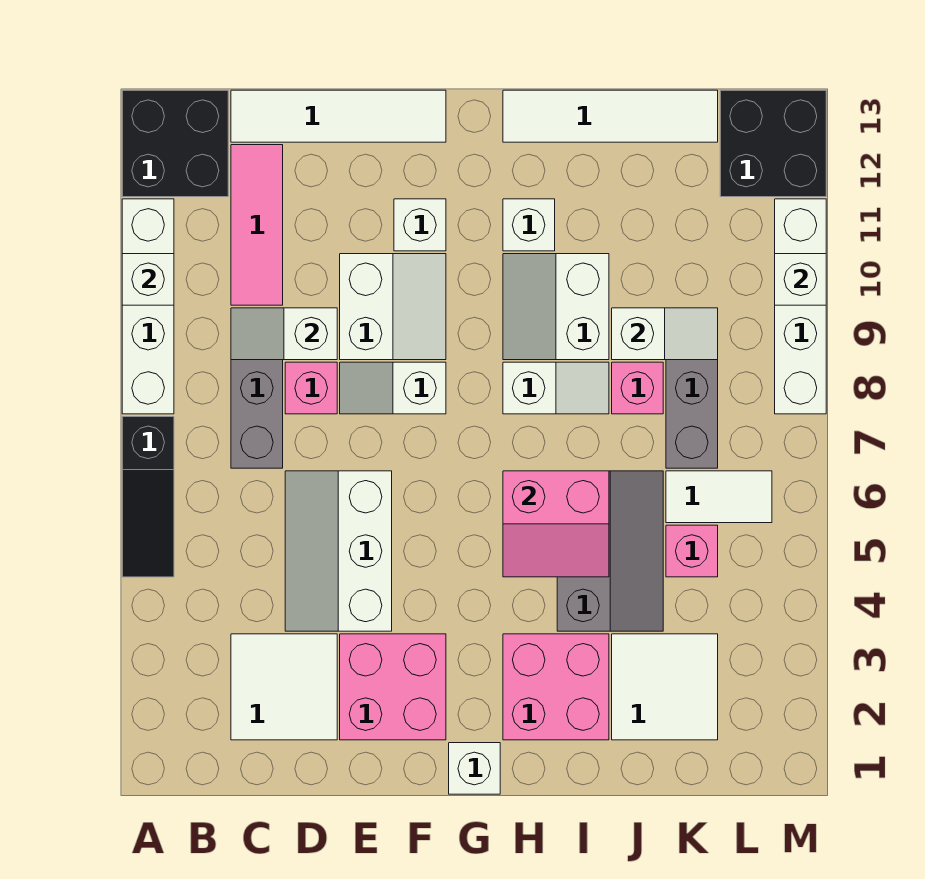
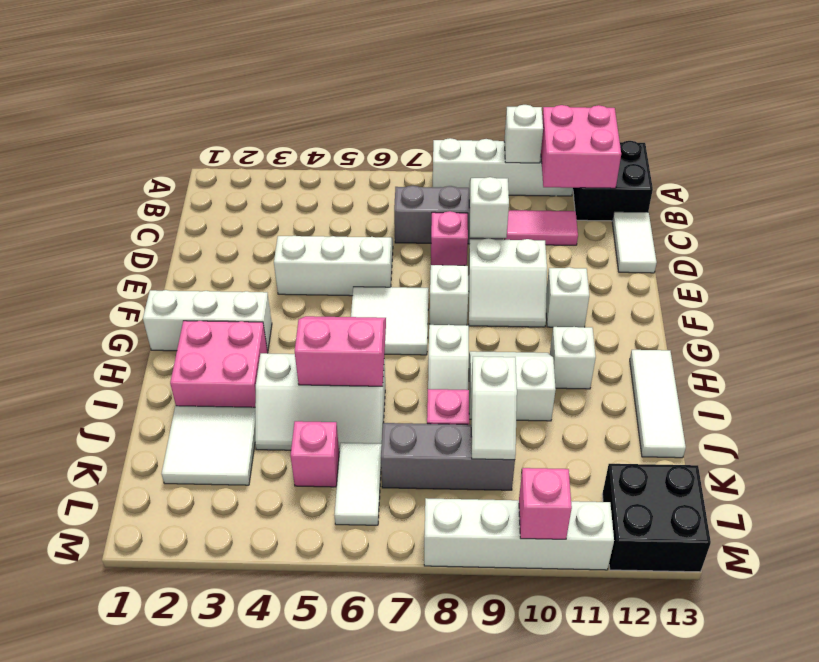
black 1x3 slope [122,417,174,577] -> none
white 2x2 tile [231,634,337,740] -> white 2x2 tile moved to [351,287,429,355]
pink 1x3 tile [231,145,283,305] -> pink 1x2 tile [505,210,578,245]
white 1x4 tile [231,90,446,142] -> white 1x2 tile [612,212,657,273]
pink 2x2 brick [340,634,446,740] -> pink 2x2 brick moved to [541,105,621,188]
white 1x1 brick [449,743,500,794] -> white 1x3 brick [143,290,272,352]
pink 2x2 slope [503,471,609,577] -> pink 2x2 slope turned to [295,316,386,386]
white 1x4 tile [503,90,718,142] -> white 1x3 tile [630,350,686,458]
grey 2x3 slope [557,471,663,631] -> white 2x3 slope [255,353,385,451]
white 1x1 brick [775,254,826,305] -> pink 1x1 brick [519,468,572,539]

